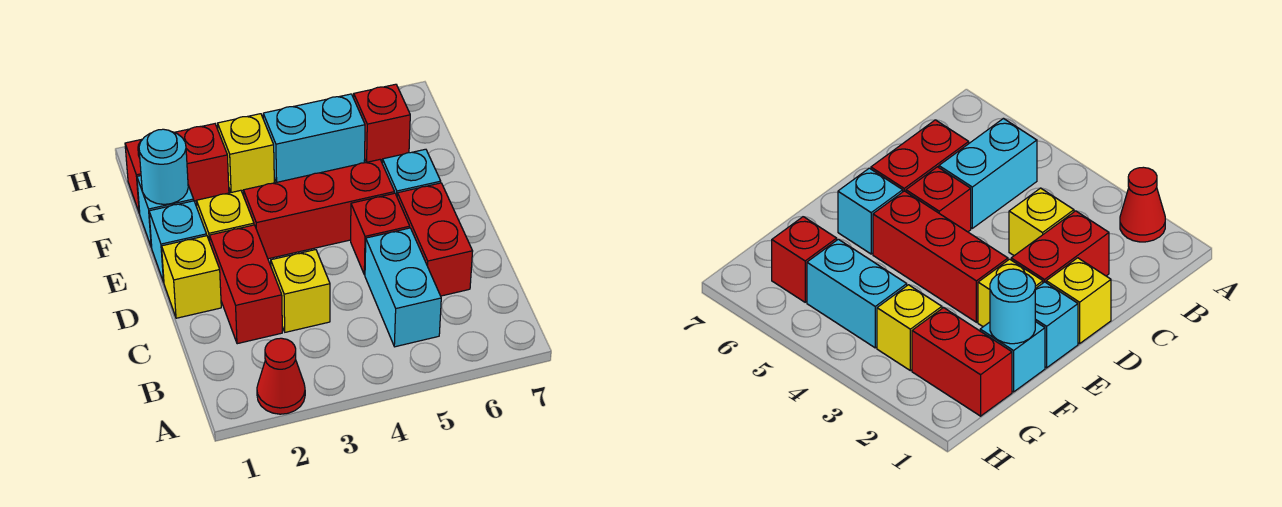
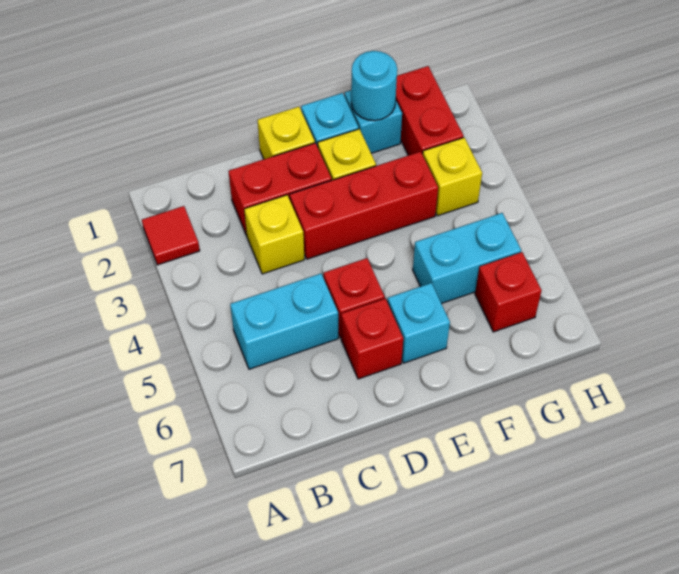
red 1x1 cone [257,338,305,414] -> red 1x1 tile [142,206,200,265]
red 1x2 brick [397,183,473,296] -> red 1x1 brick [341,299,403,379]
red 1x3 brick [244,160,395,259] -> red 1x3 brick turned to [290,152,438,259]
cyan 1x2 brick [263,94,365,182] -> cyan 1x2 brick turned to [413,213,521,303]

